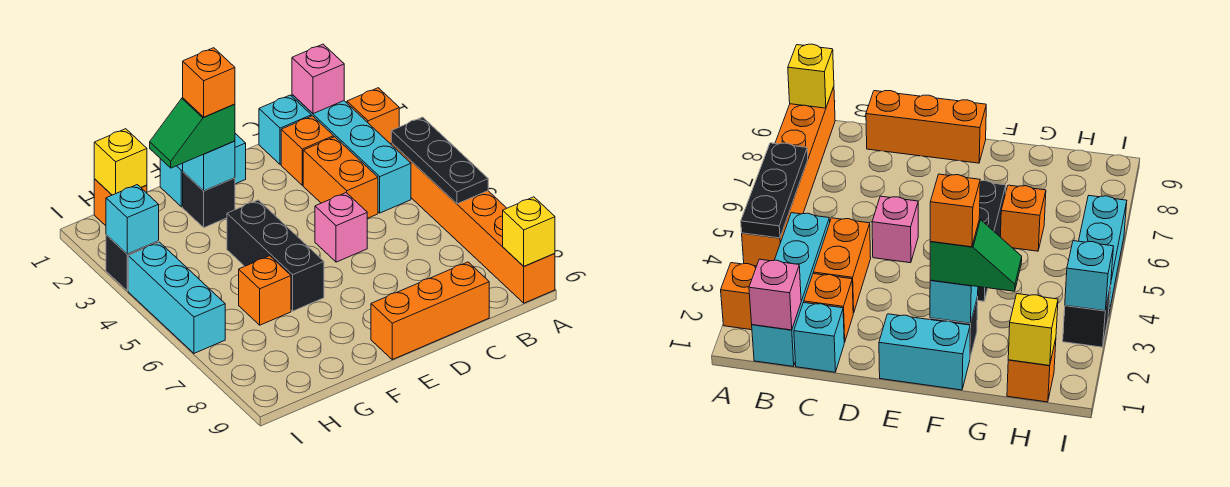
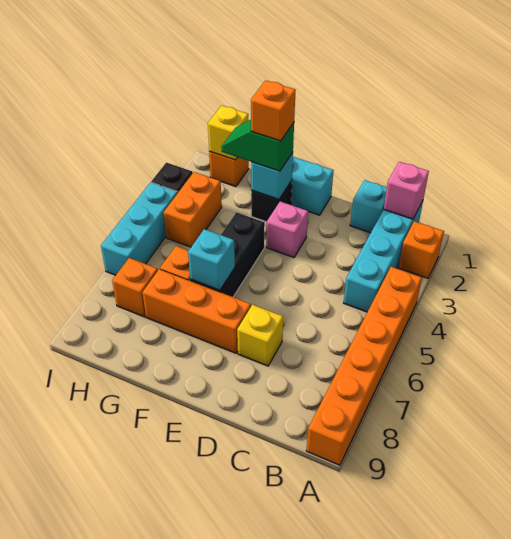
black 1x3 plate [391,117,488,204] -> none
yellow 1x1 brick [503,197,555,266] -> yellow 1x1 brick moved to [237,305,283,366]
orange 1x1 brick [281,116,334,185] -> orange 1x1 brick moved to [112,258,158,317]
orange 1x2 brick [303,137,378,218] -> orange 1x2 brick moved to [164,172,222,247]
orange 1x3 brick [371,262,489,360] -> orange 1x3 brick moved to [142,269,251,353]
pink 1x1 brick [315,193,367,262] -> pink 1x1 brick moved to [266,201,308,258]
cyan 1x1 brick [106,185,159,254] -> cyan 1x1 brick moved to [188,229,235,290]

